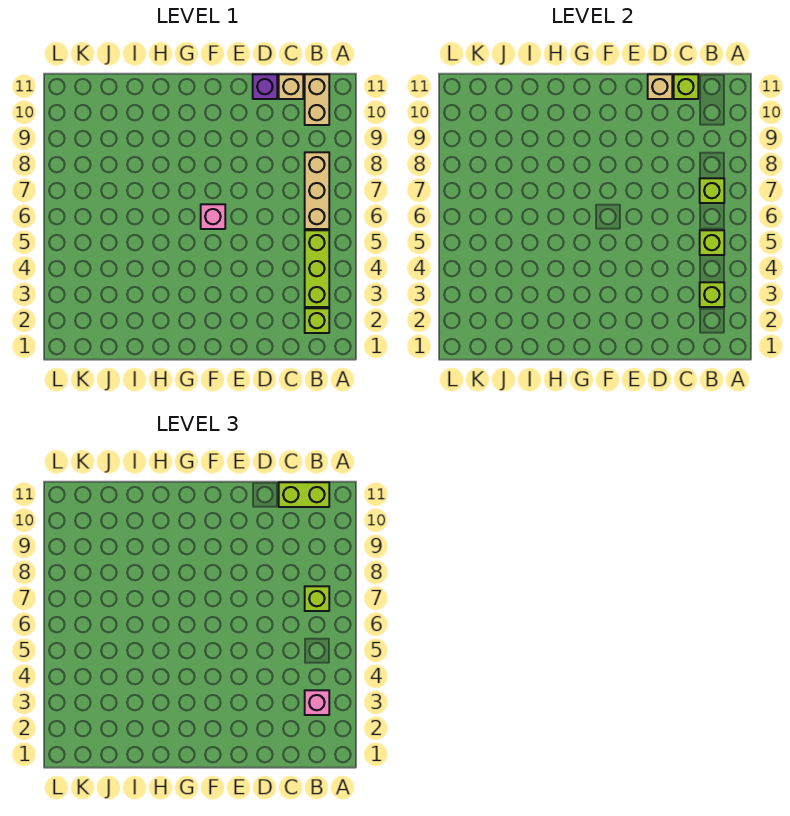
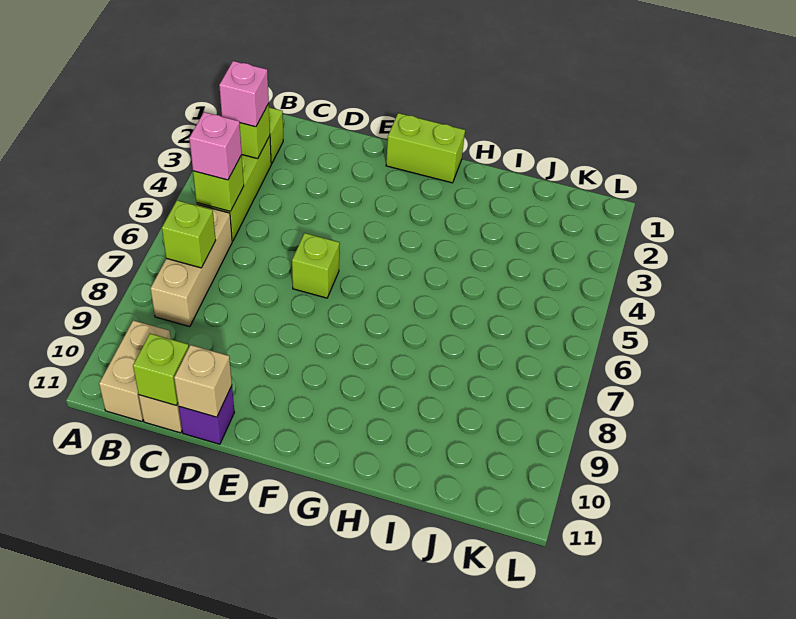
lime 1x1 brick [305,586,329,611] -> lime 1x1 brick moved to [292,233,340,298]
lime 1x2 brick [279,482,329,507] -> lime 1x2 brick moved to [386,113,465,183]
pink 1x1 brick [201,204,225,229] -> pink 1x1 brick moved to [189,112,242,180]

